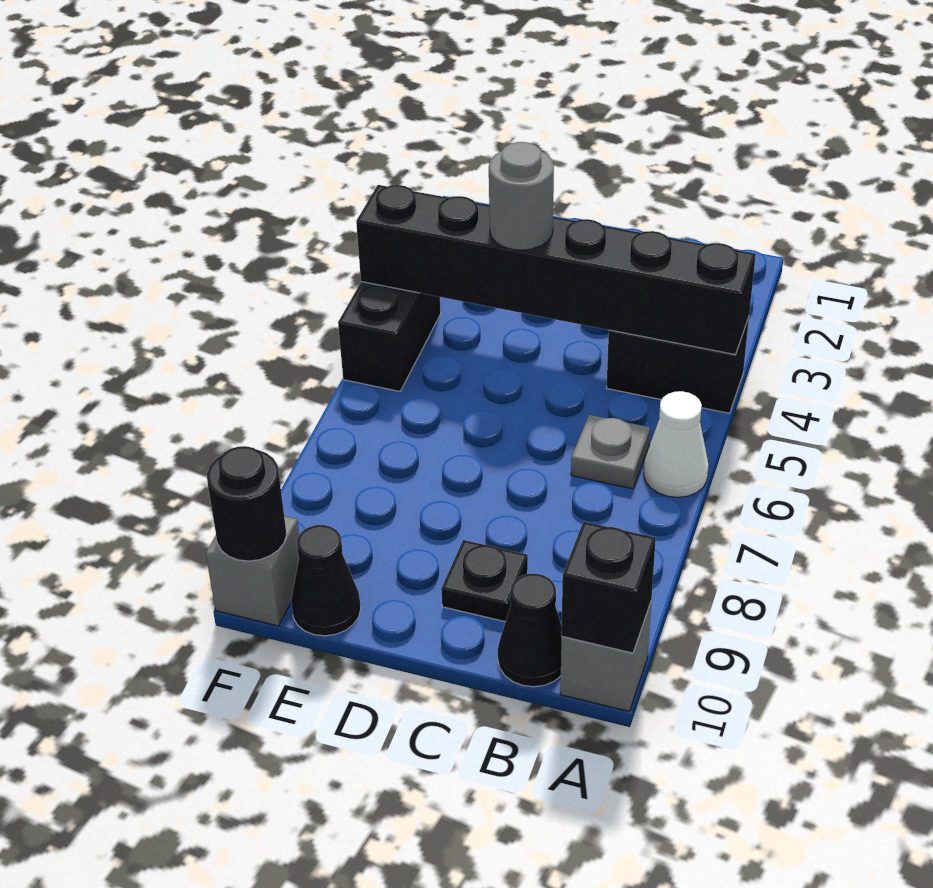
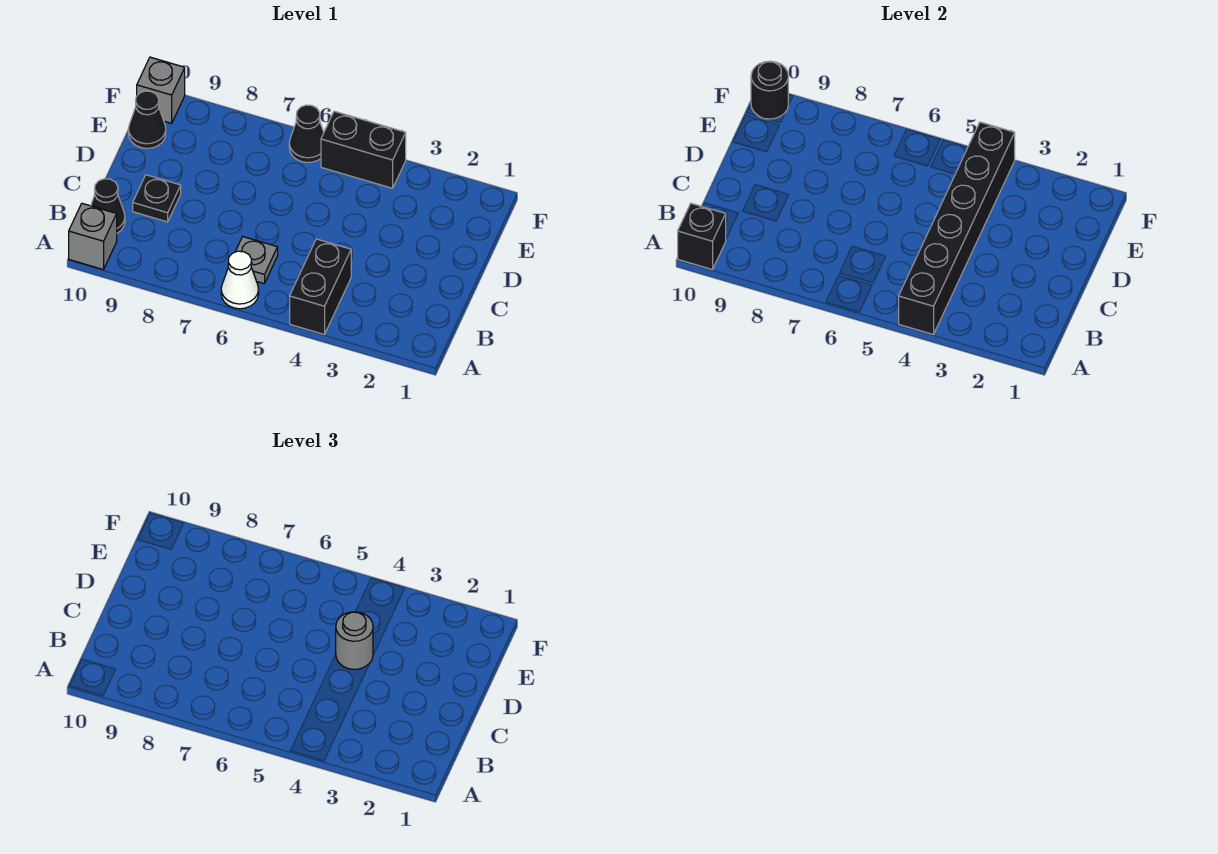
none -> black 1x1 cone [289,105,324,163]

